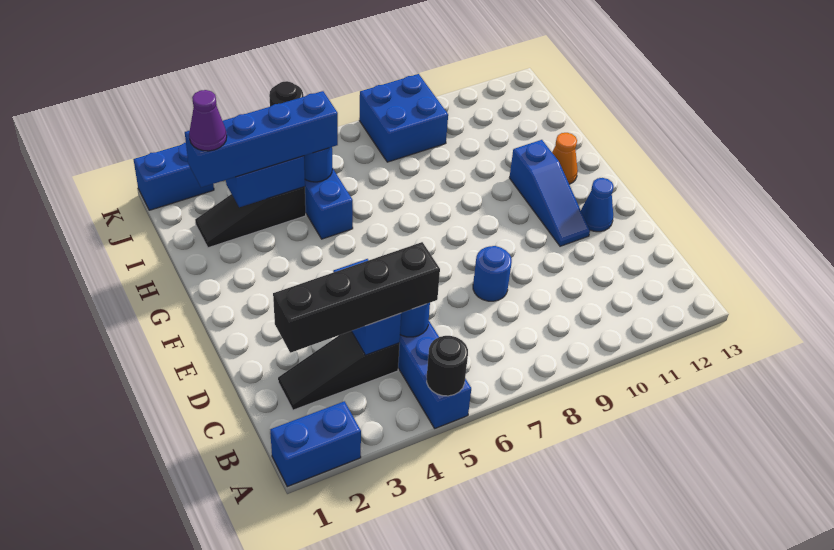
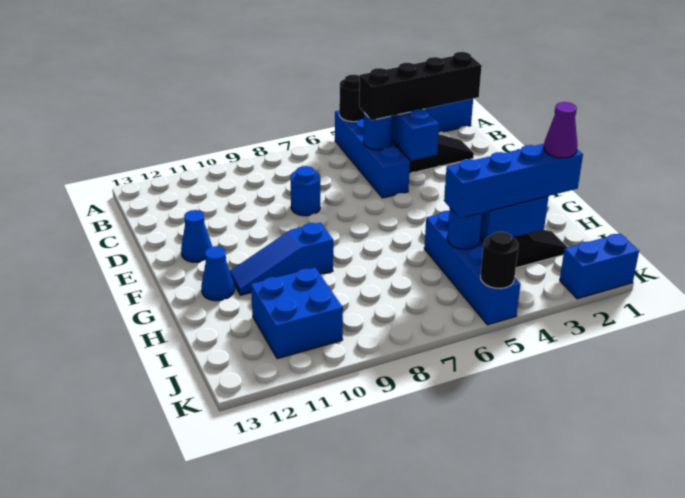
blue 1x3 slope [509,140,590,246] -> blue 1x3 slope turned to [230,222,333,295]
orange 1x1 cone [552,133,578,184] -> blue 1x1 cone [201,246,234,301]
blue 2x2 brick [359,74,448,162] -> blue 2x2 brick moved to [251,268,343,359]

